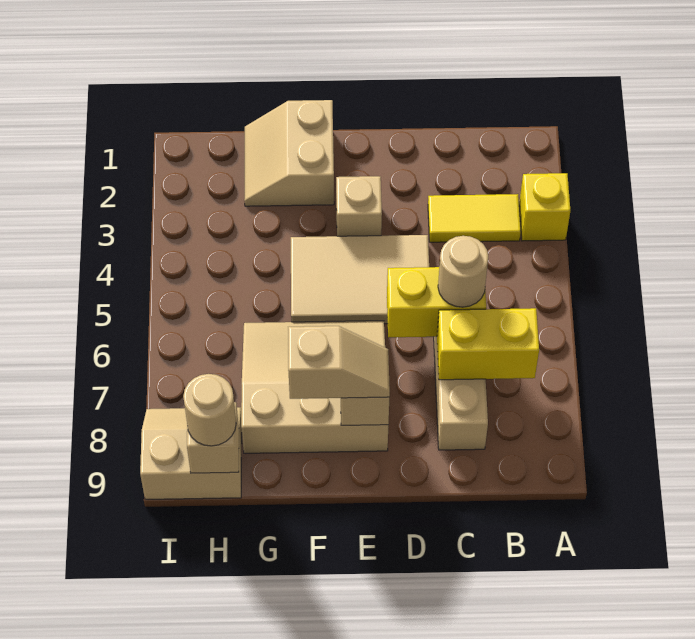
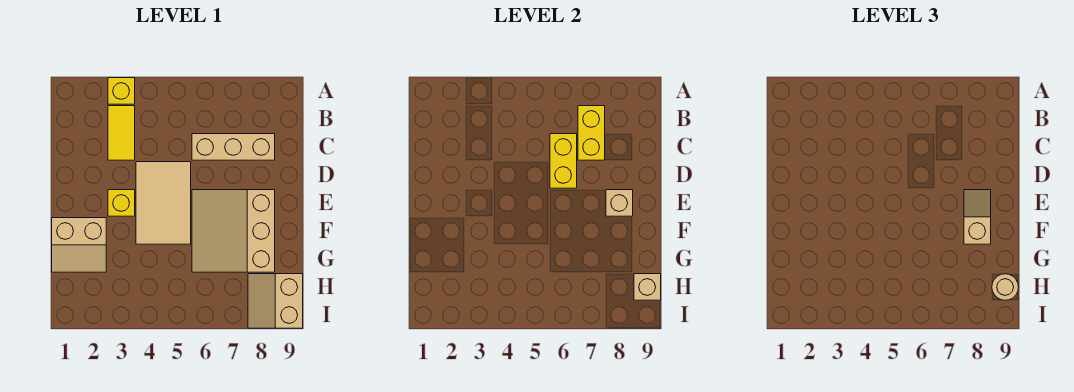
tan 1x1 round brick [438,236,488,307] -> none
tan 1x1 brick [336,176,382,236] -> yellow 1x1 brick [108,190,135,216]

